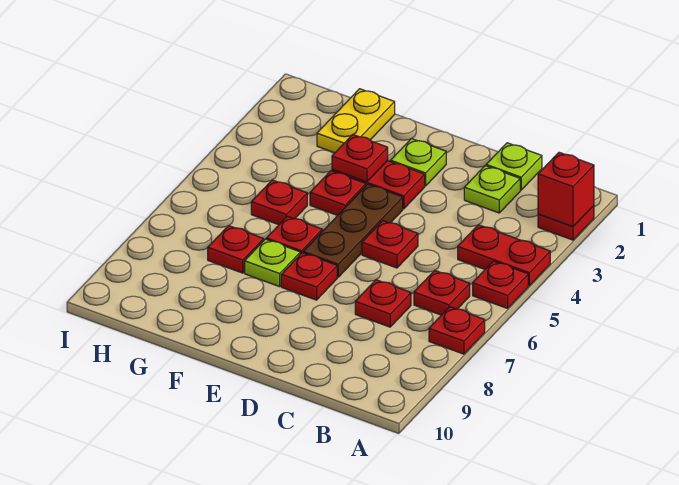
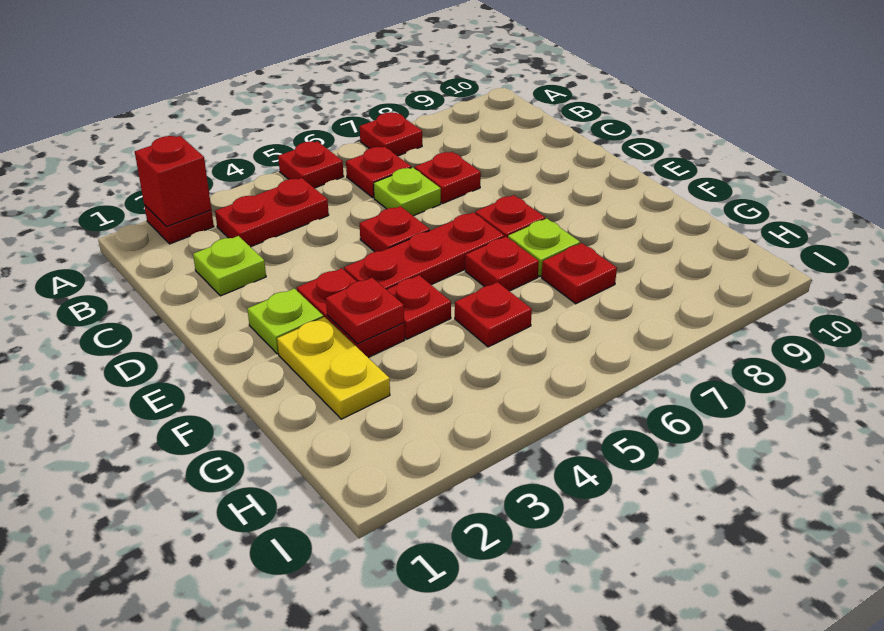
red 1x2 plate [458,225,550,286] -> red 1x2 plate turned to [215,178,329,247]
lime 1x1 plate [486,143,542,190] -> lime 1x1 plate moved to [374,167,441,216]
brown 1x3 plate [303,184,403,277] -> red 1x3 plate [344,212,504,290]
yellow 1x2 plate [317,89,395,153] -> yellow 1x2 plate turned to [277,317,390,419]

